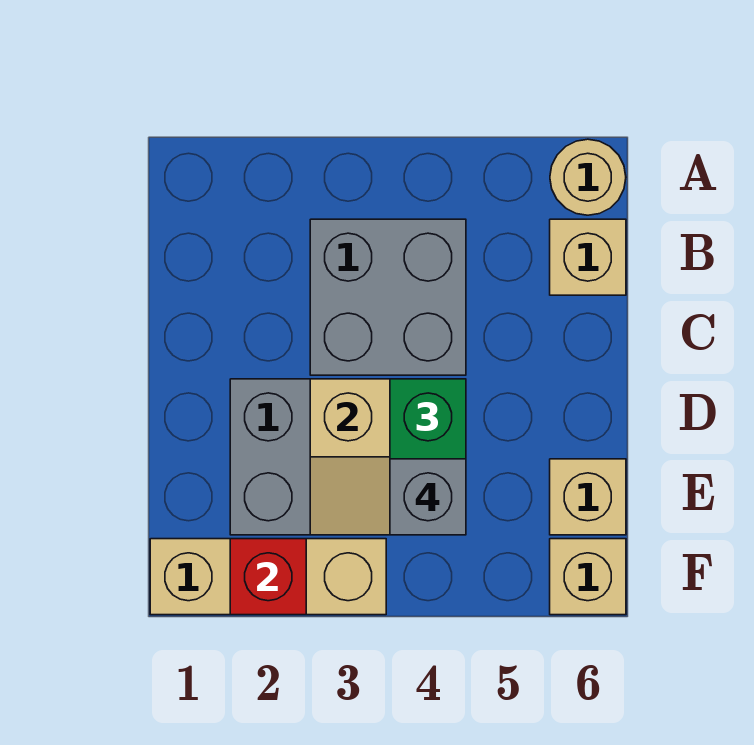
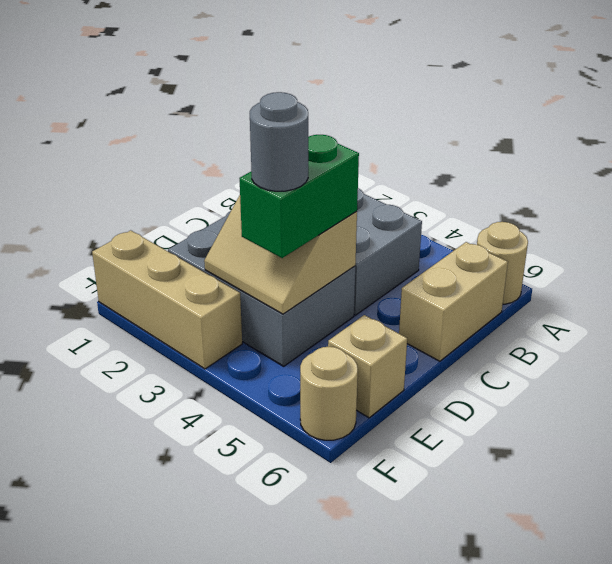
tan 1x1 brick [550,219,626,295] -> tan 1x2 brick [399,242,508,361]
grey 1x1 brick [390,459,466,535] -> grey 1x1 round brick [250,92,308,191]
red 1x1 brick [230,539,306,615] -> none
tan 1x1 brick [550,539,626,615] -> tan 1x1 round brick [300,347,358,440]

